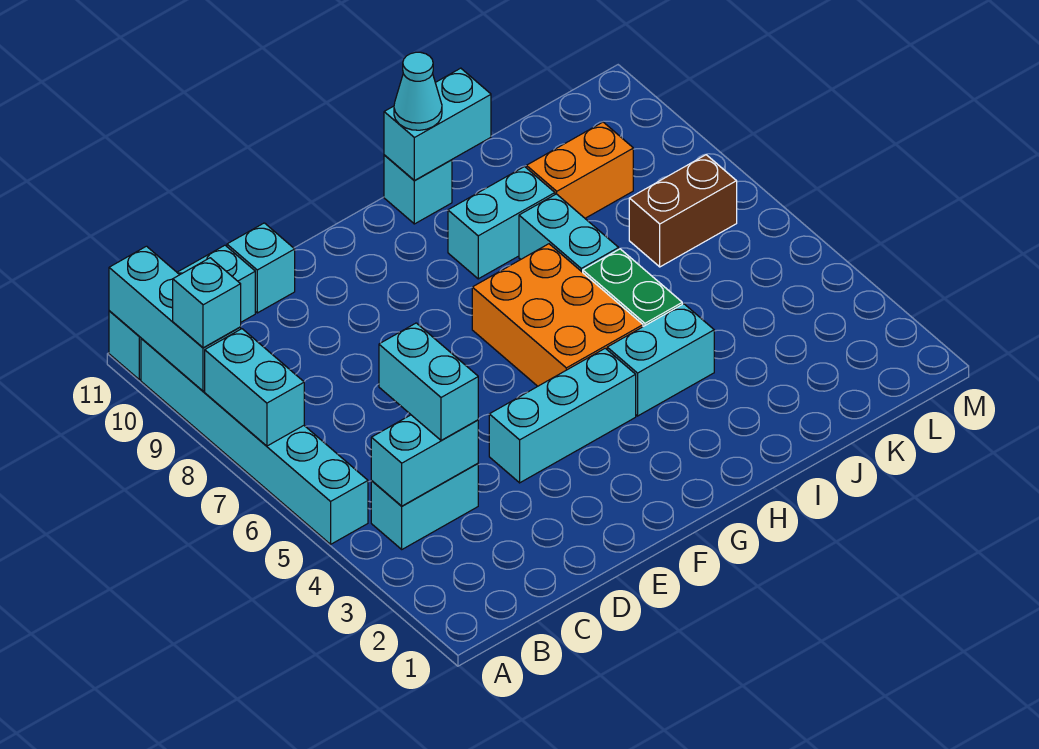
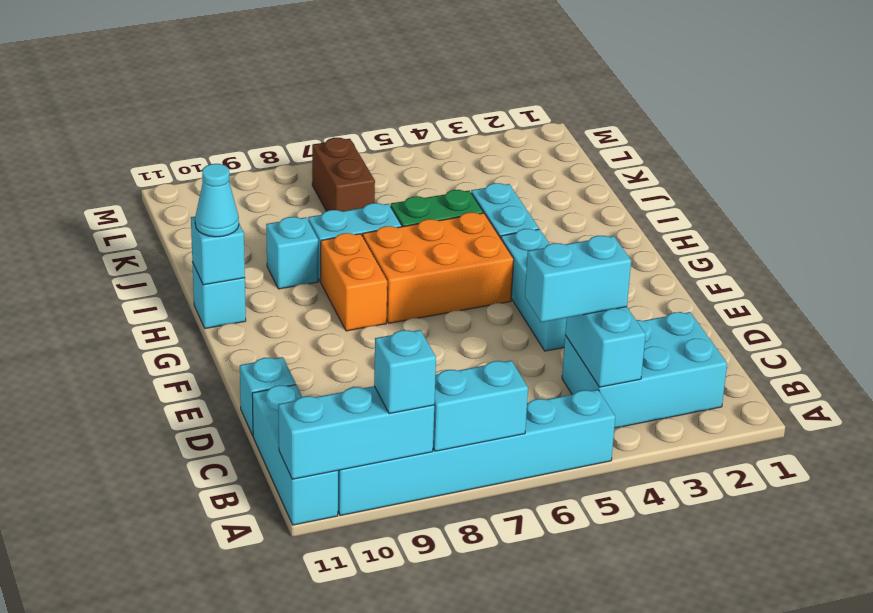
cyan 1x2 brick [371,463,478,549] -> cyan 2x3 brick [562,312,727,428]
cyan 1x2 brick [448,167,555,279] -> cyan 1x1 brick [266,217,318,289]
cyan 1x2 brick [384,68,491,180] -> cyan 1x1 brick [191,217,245,285]
orange 1x2 brick [526,122,633,218] -> orange 1x2 brick moved to [320,233,387,331]

